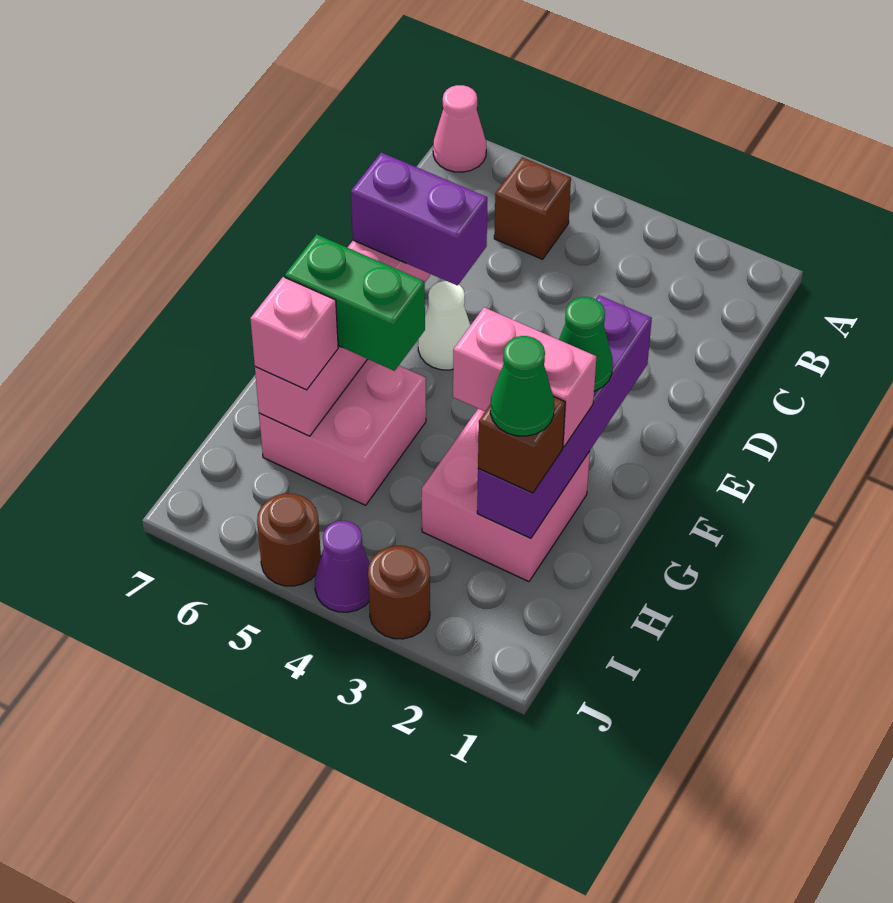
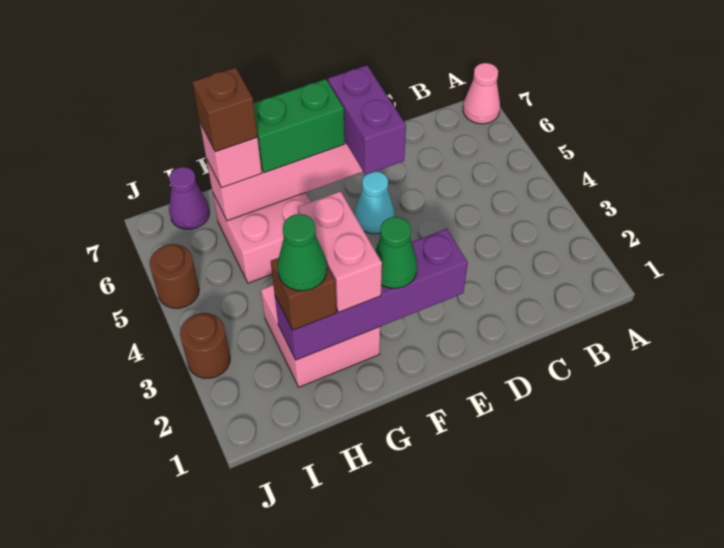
brown 1x1 brick [494,157,571,259] -> brown 1x1 brick moved to [193,67,257,152]
white 1x1 cone [418,281,470,370] -> cyan 1x1 cone [355,171,394,234]
green 1x2 brick [285,234,425,371] -> green 1x2 brick turned to [254,79,345,173]
purple 1x1 cone [315,521,370,612] -> purple 1x1 cone moved to [169,167,210,229]

